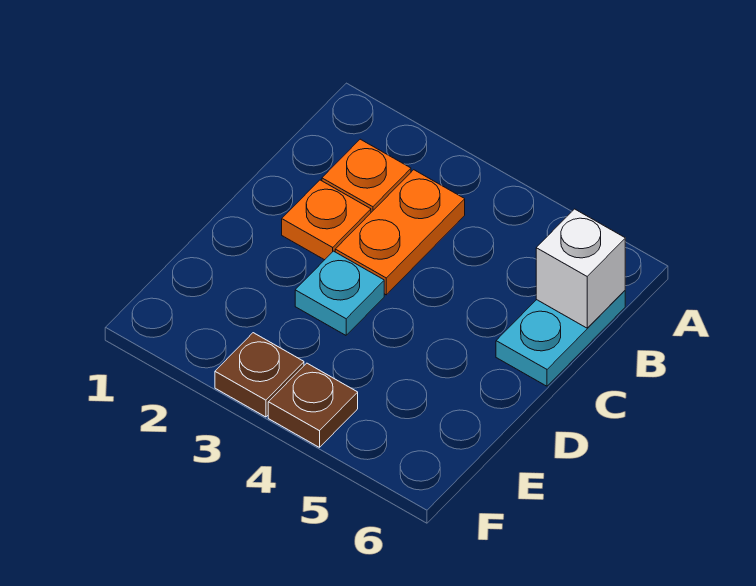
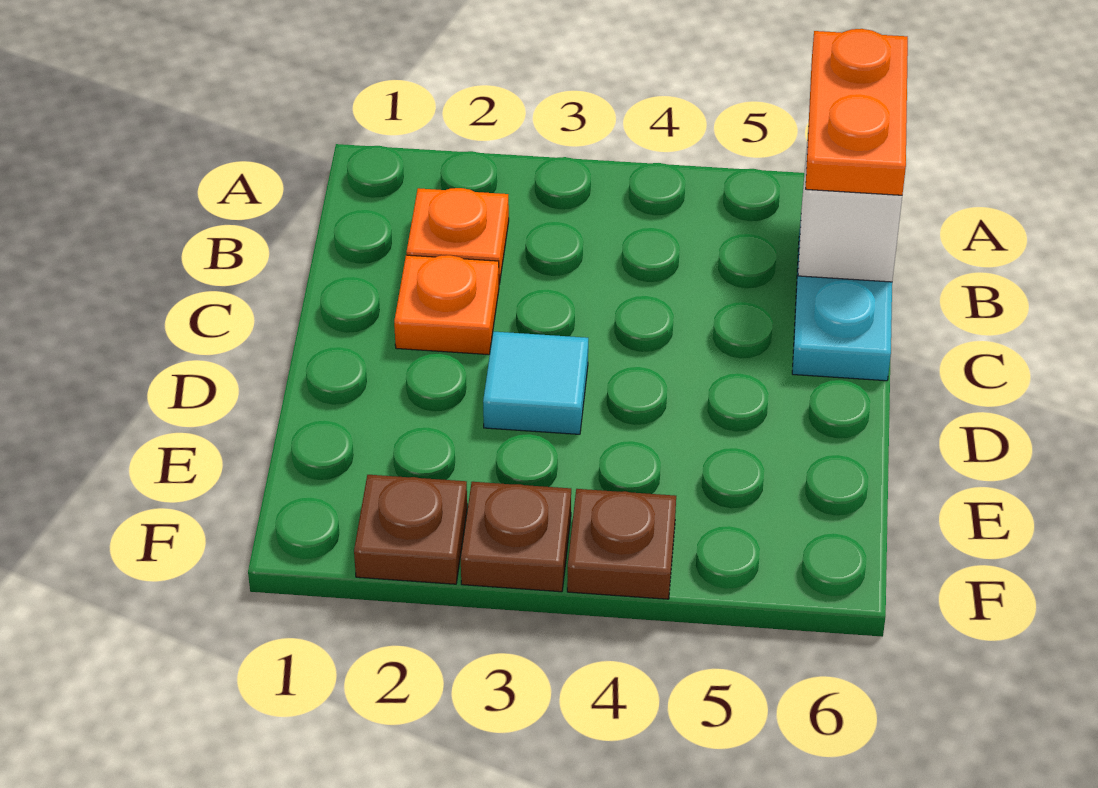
orange 1x2 plate [335,170,465,295] -> orange 1x2 plate moved to [806,29,908,195]
cyan 1x1 plate [295,251,384,335] -> cyan 1x1 tile [483,332,588,434]
none -> brown 1x1 plate [354,475,467,584]

